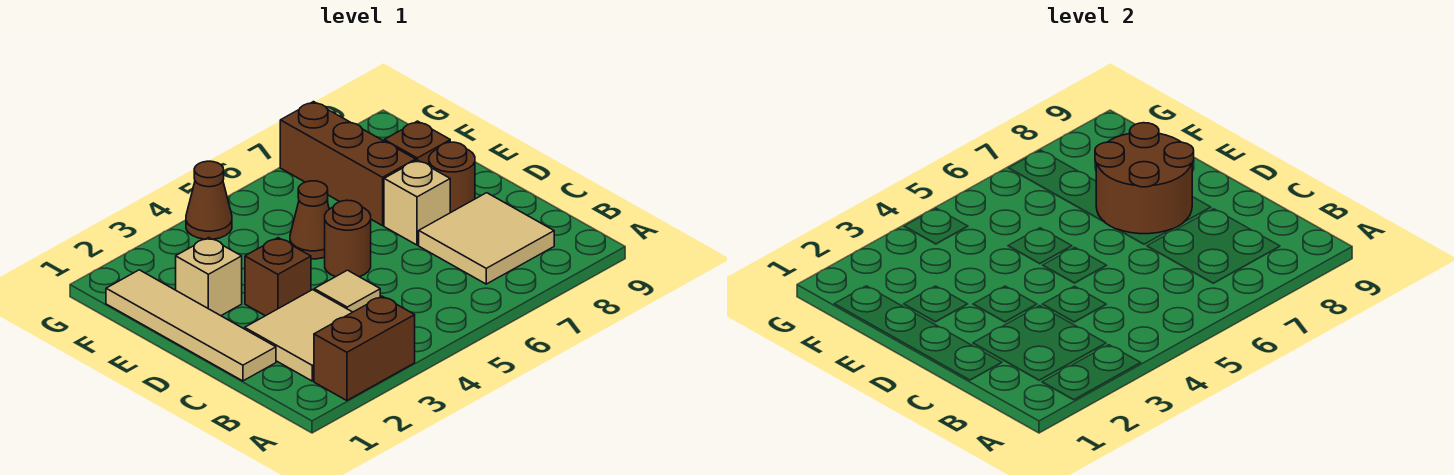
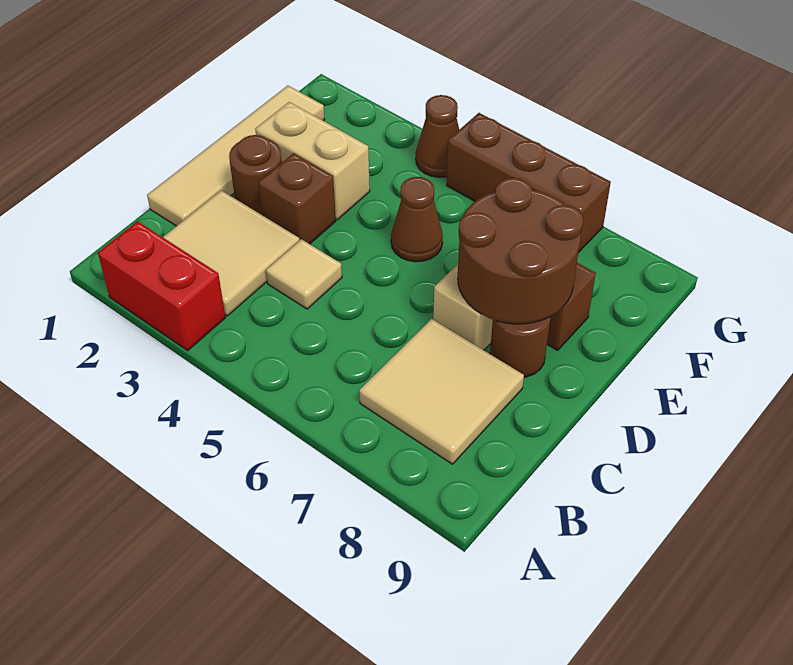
brown 1x2 brick [314,296,415,401] -> red 1x2 brick [98,221,226,350]
brown 1x1 round brick [325,200,371,277] -> brown 1x1 round brick moved to [229,135,282,215]
tan 1x1 brick [176,238,242,316] -> tan 1x2 brick [255,102,370,220]
brown 1x3 brick [280,102,416,226] -> brown 1x3 brick turned to [447,113,611,253]

